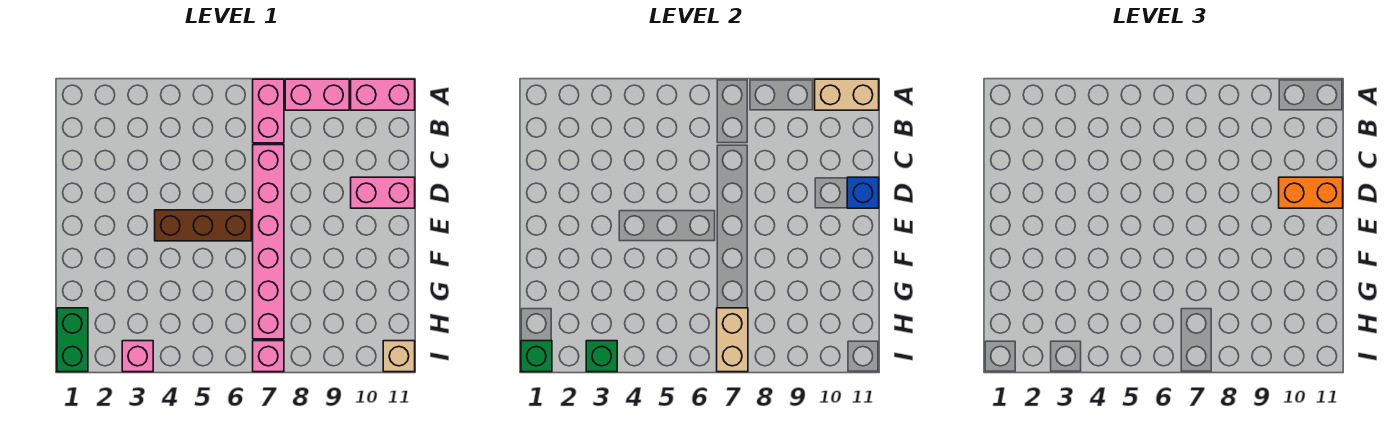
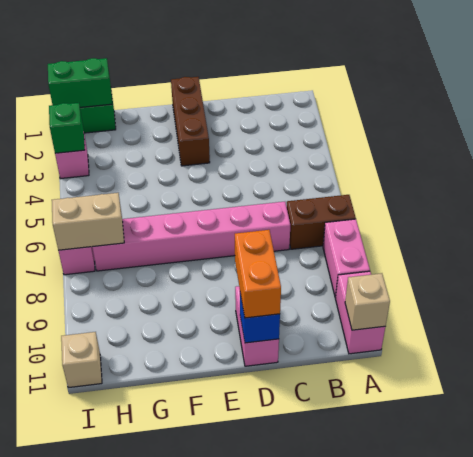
pink 1x2 brick [253,79,284,143] -> brown 1x2 brick [287,195,356,249]
tan 1x2 brick [815,79,879,110] -> tan 1x1 brick [345,273,390,330]
brown 1x3 brick [155,210,251,241] -> brown 1x3 brick moved to [171,77,210,166]
green 1x1 brick [521,341,552,372] -> green 1x2 brick [48,58,112,107]

